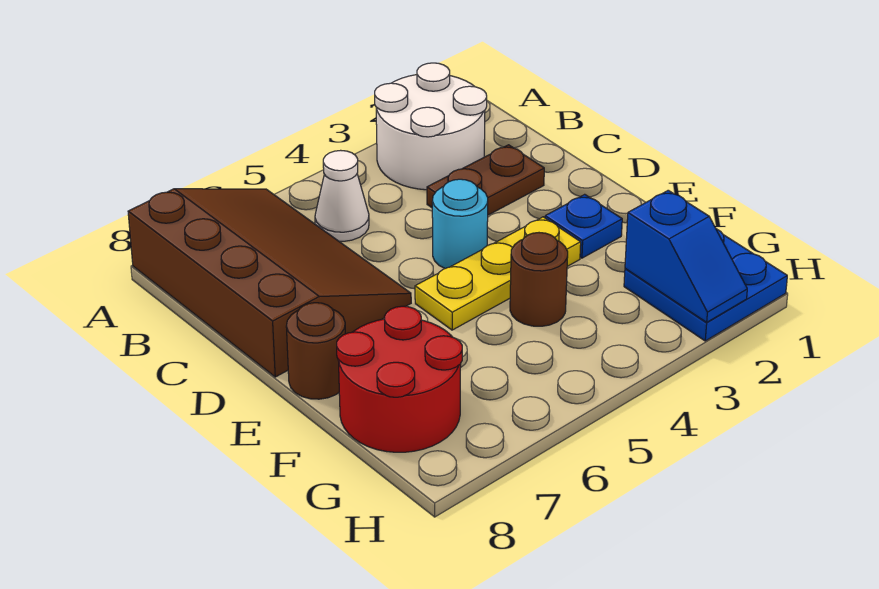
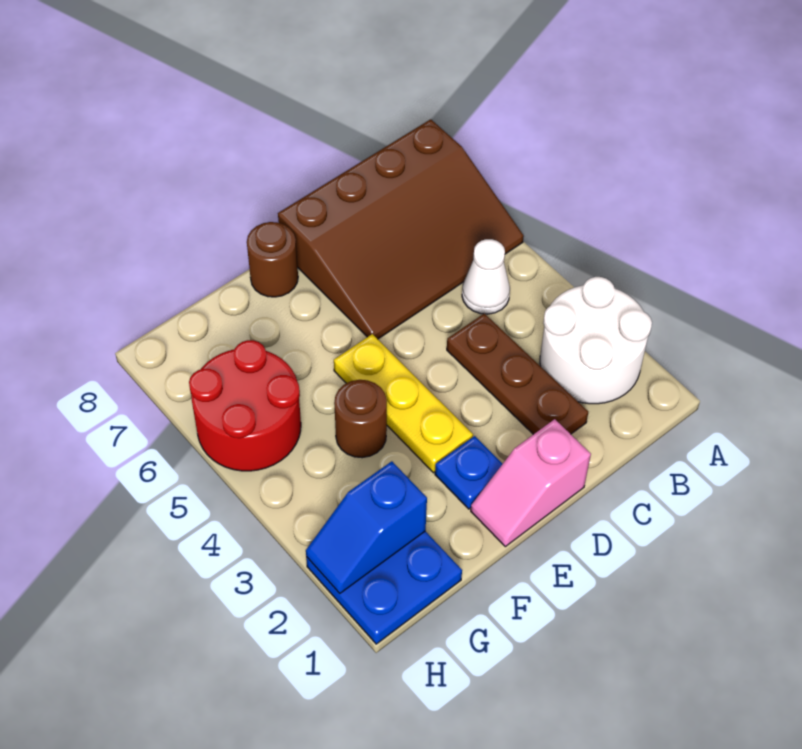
brown 1x2 plate [427,145,544,215] -> brown 1x3 plate [447,313,588,434]
none -> pink 1x2 slope [471,419,591,547]
cyan 1x1 round brick [432,179,488,268] -> none
red 2x2 round brick [337,306,462,452] -> red 2x2 round brick moved to [189,340,301,471]

